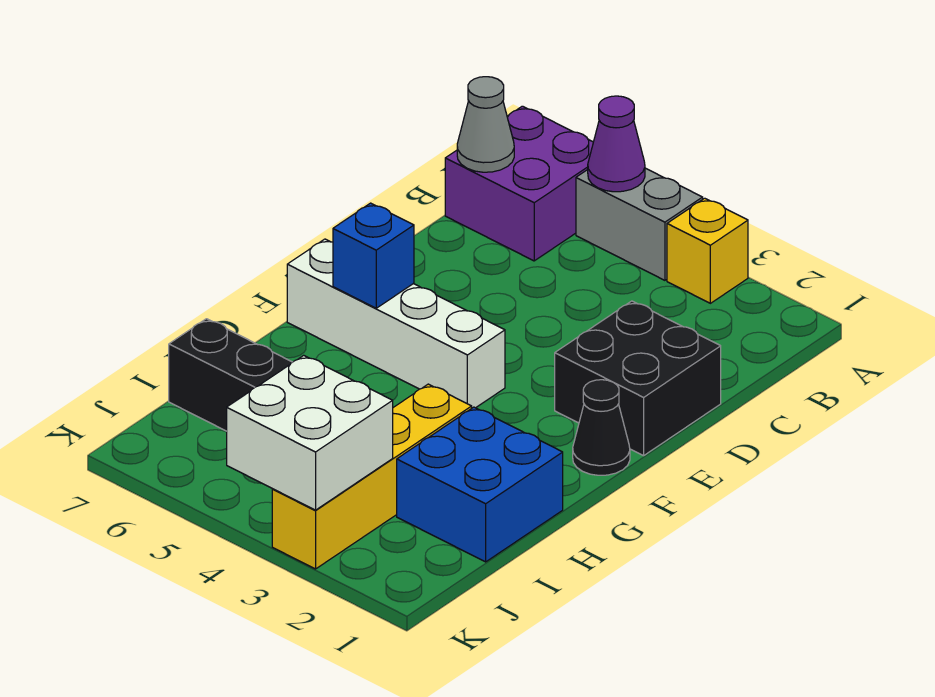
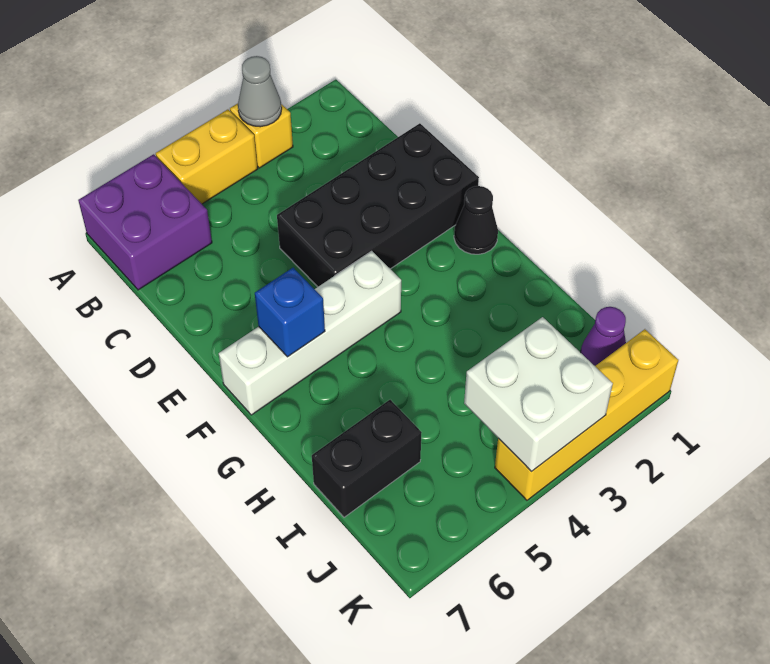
grey 1x2 brick [576,168,703,280] -> yellow 1x2 brick [156,110,258,204]
purple 1x1 cone [588,96,645,192] -> purple 1x1 cone moved to [581,307,626,366]
grey 1x1 cone [457,77,514,172] -> grey 1x1 cone moved to [238,56,282,127]
black 2x2 brick [555,301,721,456] -> black 2x4 brick [277,123,479,287]
blue 2x2 brick [397,407,563,562] -> none
yellow 1x4 brick [272,384,472,569] -> yellow 1x4 brick turned to [495,329,678,500]

